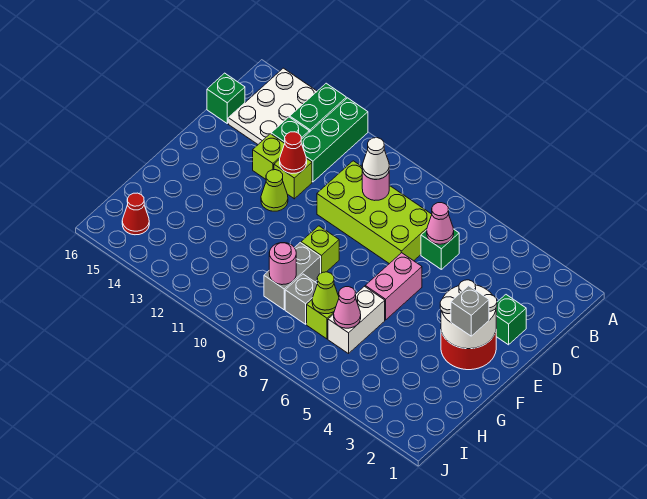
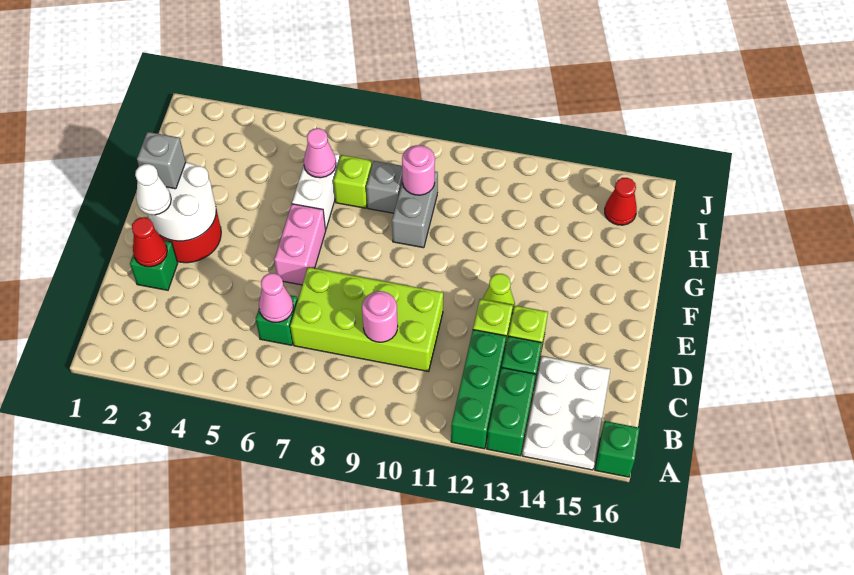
white 1x1 cone [362,138,389,179] -> white 1x1 cone moved to [135,164,171,215]
green 1x1 brick [207,73,245,123] -> green 1x1 brick moved to [595,421,640,477]
red 1x1 cone [280,132,307,173] -> red 1x1 cone moved to [132,217,167,267]
lime 1x1 brick [301,226,339,273] -> none
lime 1x1 cone [312,272,339,314] -> none

